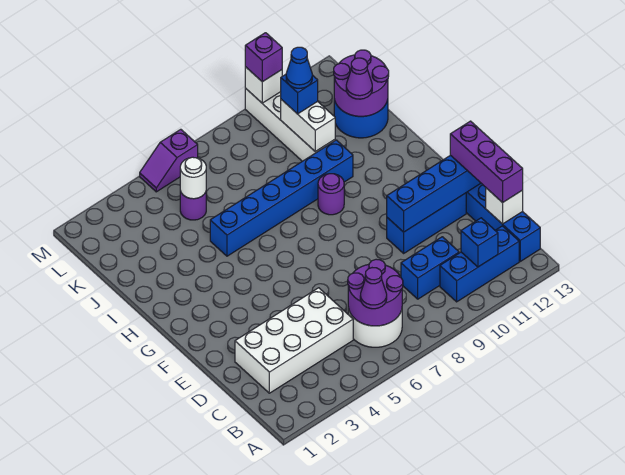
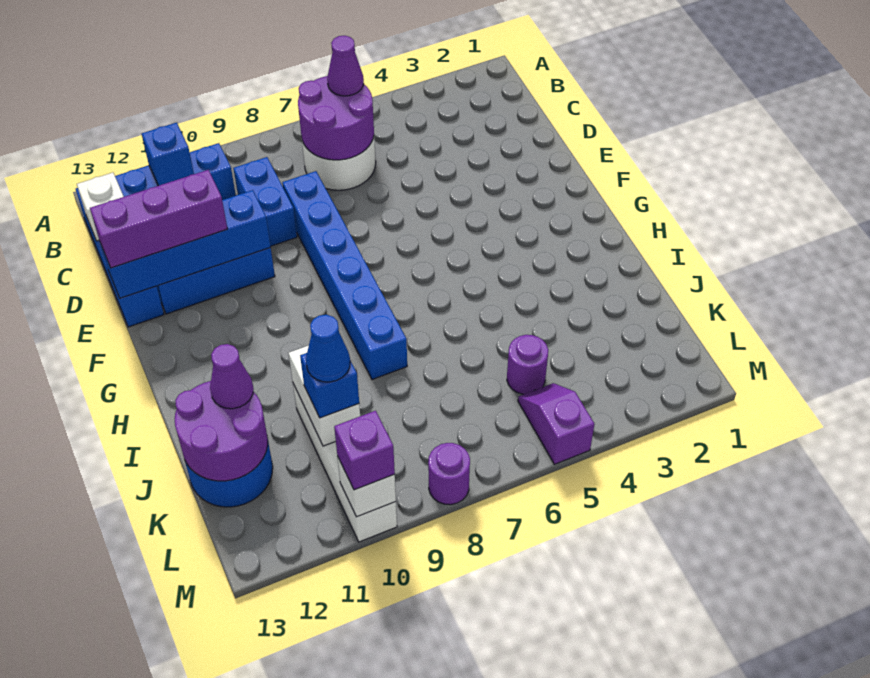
white 2x4 brick [235,288,353,393] -> none
blue 1x2 brick [401,237,459,299] -> blue 1x2 brick turned to [233,157,297,246]
purple 1x3 brick [450,121,523,203] -> purple 1x3 brick turned to [90,170,227,268]
purple 1x1 round brick [318,174,344,215] -> purple 1x1 round brick moved to [428,443,470,505]
blue 1x6 brick [210,140,353,256] -> blue 1x6 brick turned to [282,171,407,379]
white 1x1 round brick [180,157,206,199] -> none
purple 1x2 slope [140,129,198,192] -> purple 1x2 slope turned to [518,383,594,464]

